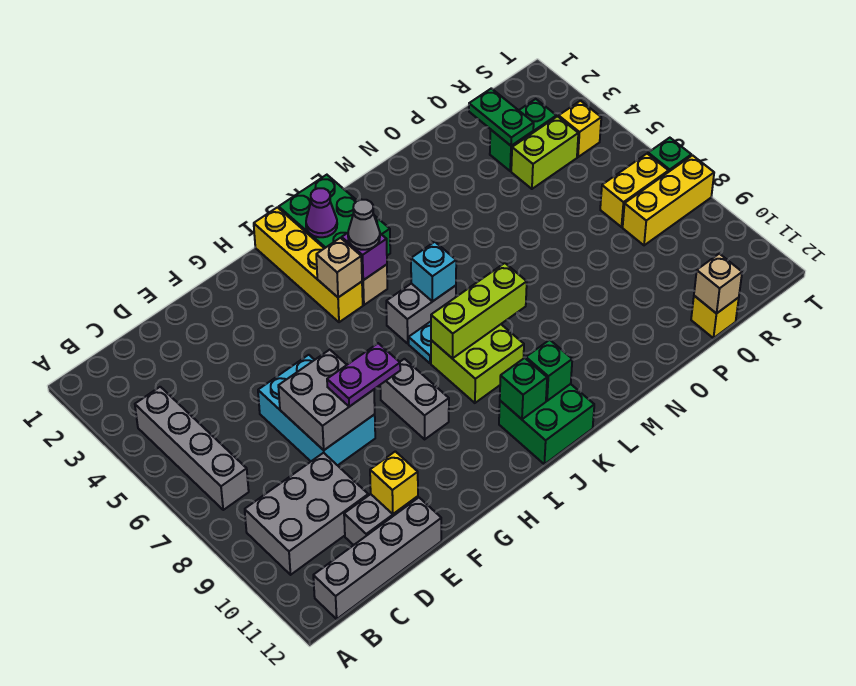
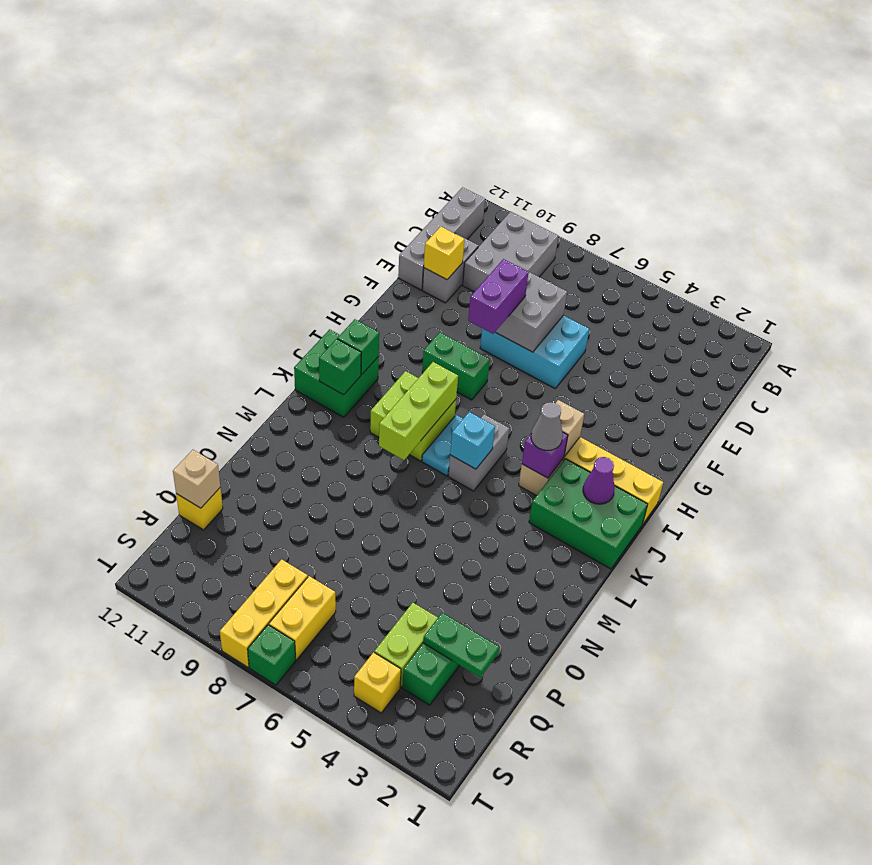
grey 1x4 brick [135,387,249,510] -> none
purple 1x2 plate [327,343,400,407] -> purple 1x2 brick [468,259,529,334]
grey 1x2 brick [380,359,449,439] -> green 1x2 brick [422,332,490,400]

